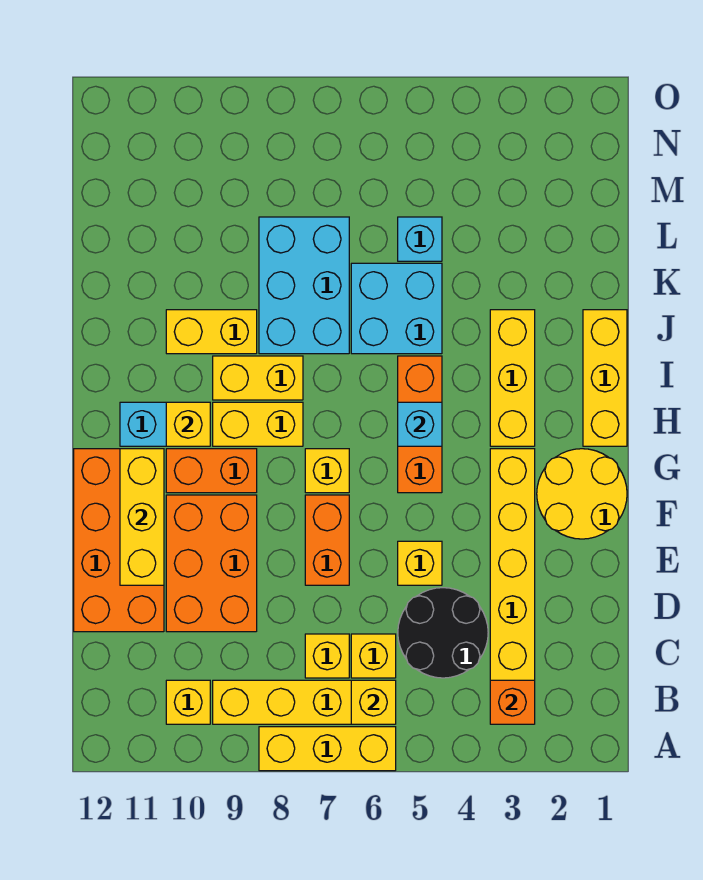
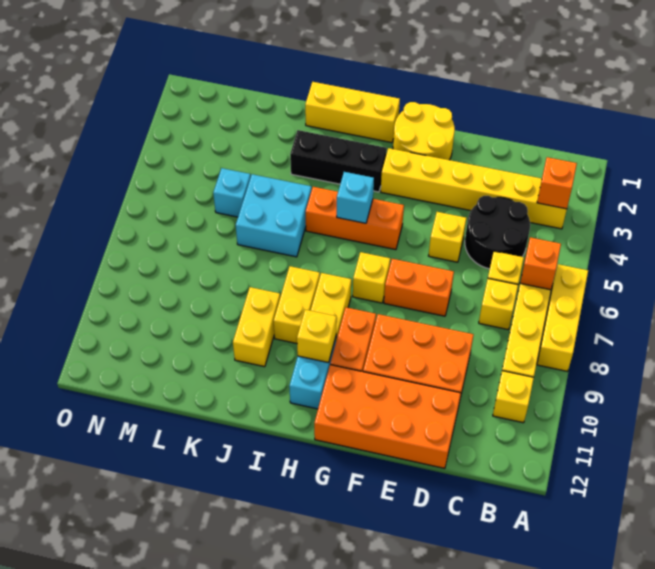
yellow 1x1 brick [351,680,396,724] -> orange 1x1 brick [520,237,561,290]
yellow 1x3 brick [120,449,164,585] -> none
yellow 1x3 brick [490,310,535,446] -> black 1x3 brick [290,130,387,192]
cyan 2x3 brick [259,217,349,354] -> none

